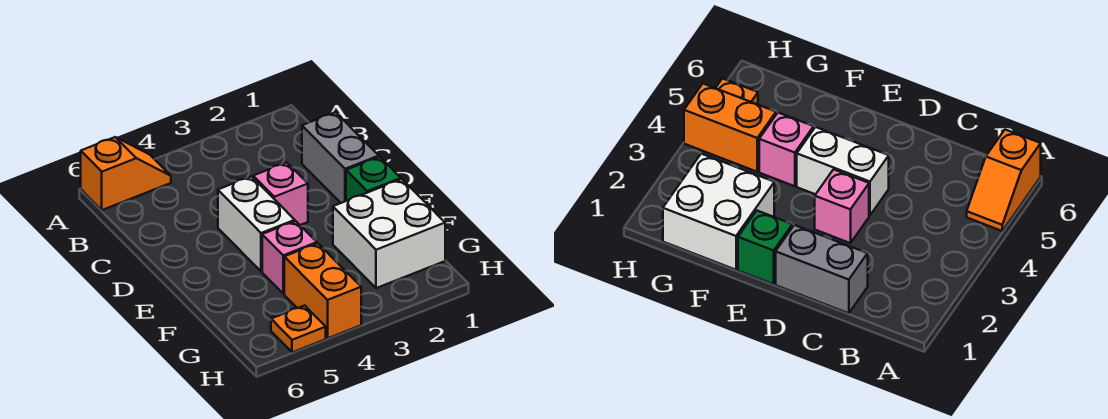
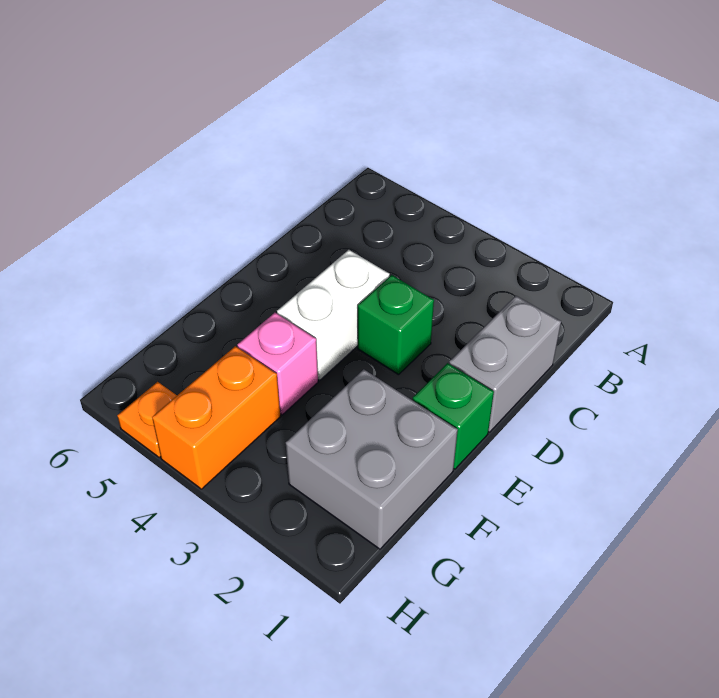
orange 1x2 slope [81,137,171,210] -> none
pink 1x1 brick [253,163,308,225] -> green 1x1 brick [358,275,434,375]
white 2x2 brick [333,179,445,288] -> grey 2x2 brick [286,369,458,549]

